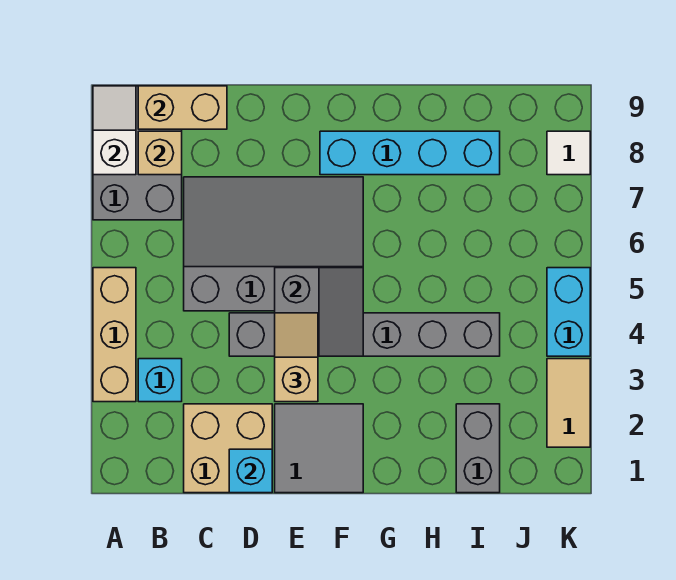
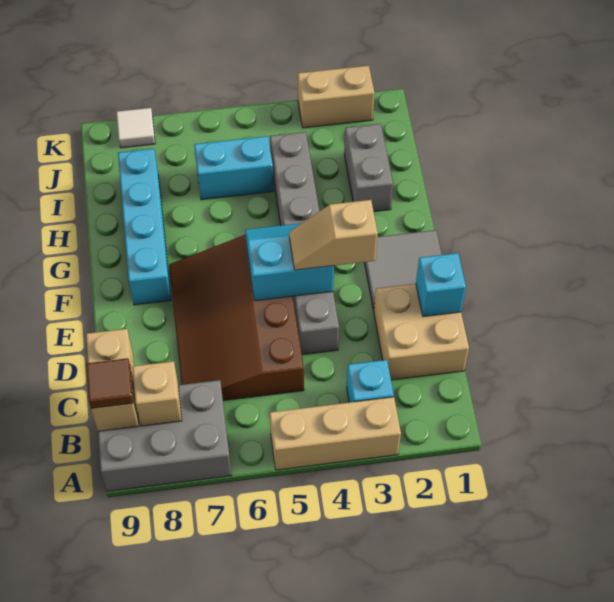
white 1x2 slope [93,86,136,175] -> none
none -> brown 1x1 tile [86,358,133,409]
grey 3x4 slope [184,177,363,311] -> brown 3x4 slope [169,235,304,401]
grey 2x2 slope [275,268,363,356] -> cyan 2x2 slope [245,223,334,301]
grey 1x2 brick [456,404,500,493] -> grey 1x2 brick turned to [344,124,393,211]
tan 1x2 tile [547,359,590,447] -> tan 1x2 brick [298,66,375,128]
cyan 1x2 brick [547,268,590,356] -> cyan 1x2 brick moved to [194,136,274,200]

